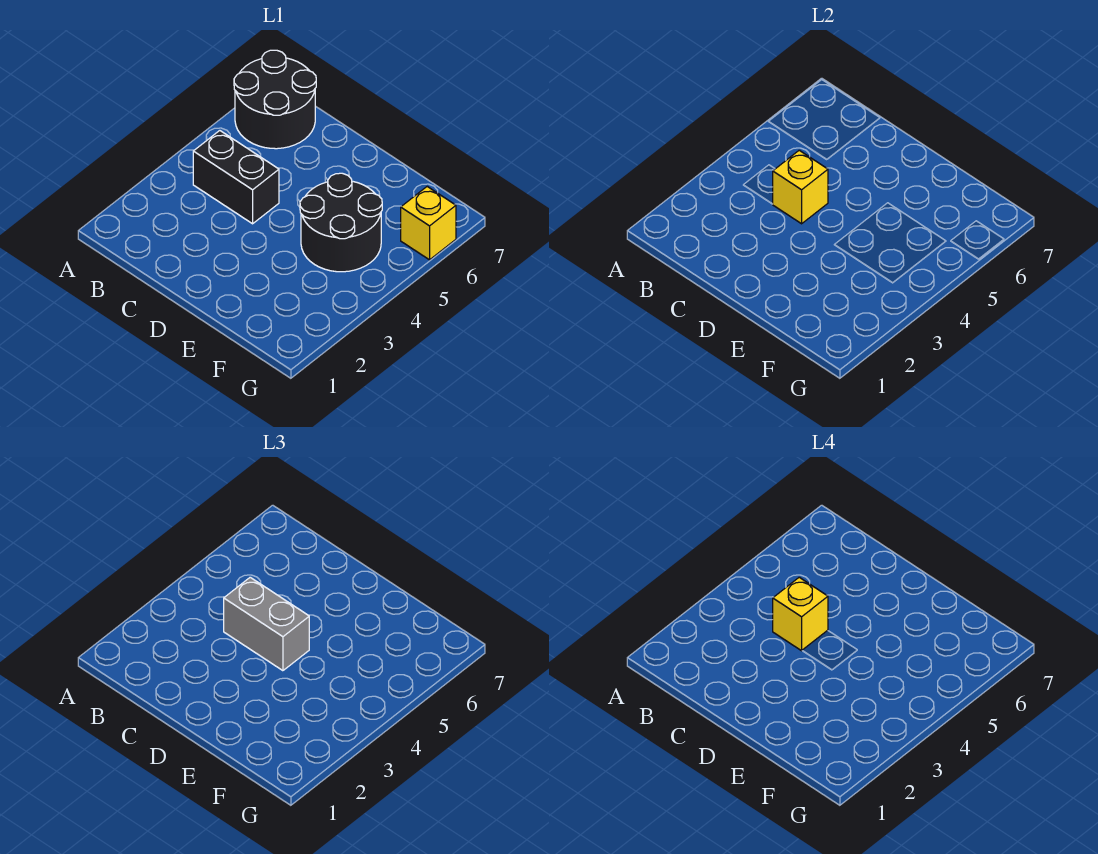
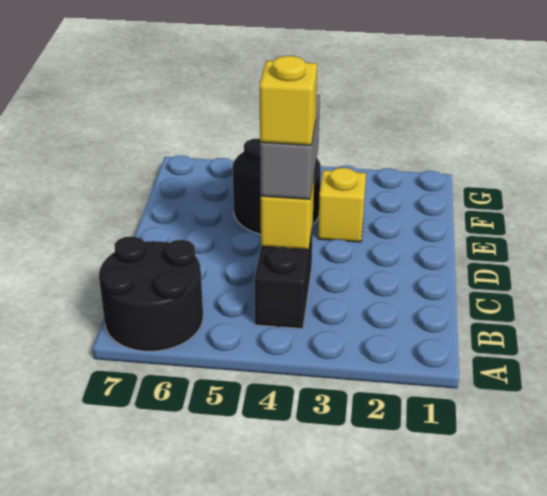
yellow 1x1 brick [401,187,456,260] -> yellow 1x1 brick moved to [318,168,366,242]

